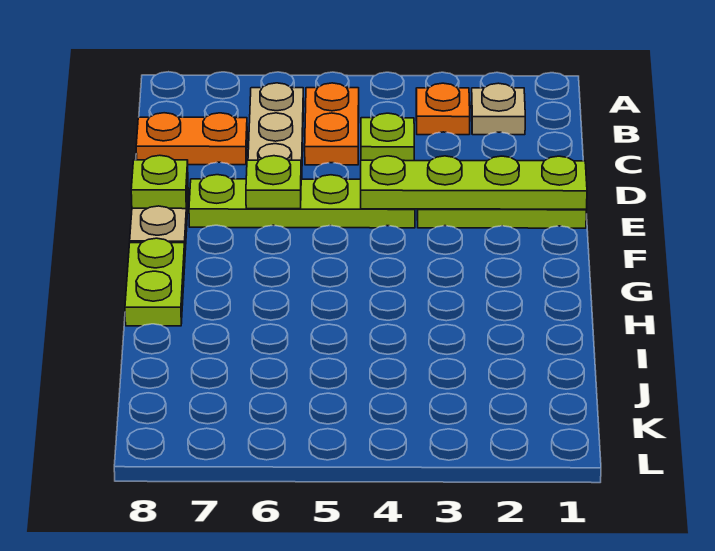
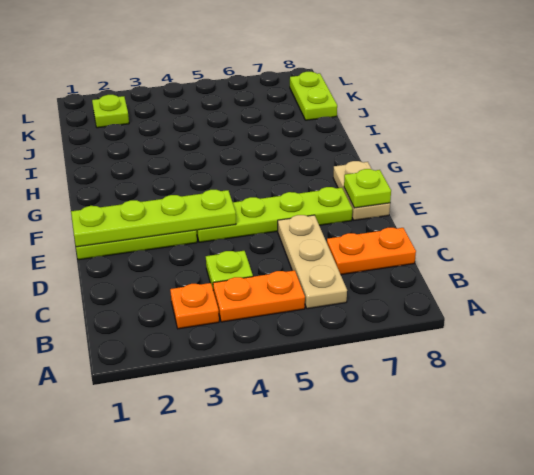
tan 1x1 plate [471,83,525,135] -> none
orange 1x2 plate [305,83,359,165] -> orange 1x2 plate turned to [213,270,305,322]
lime 1x1 plate [246,156,301,209] -> lime 1x1 plate moved to [92,95,129,128]
lime 1x2 plate [125,238,185,326] -> lime 1x2 plate moved to [290,72,337,120]

